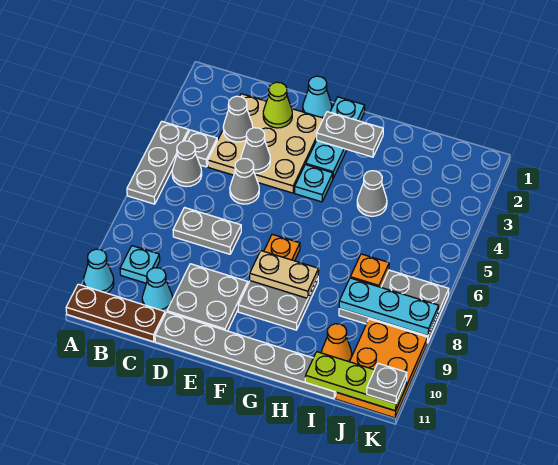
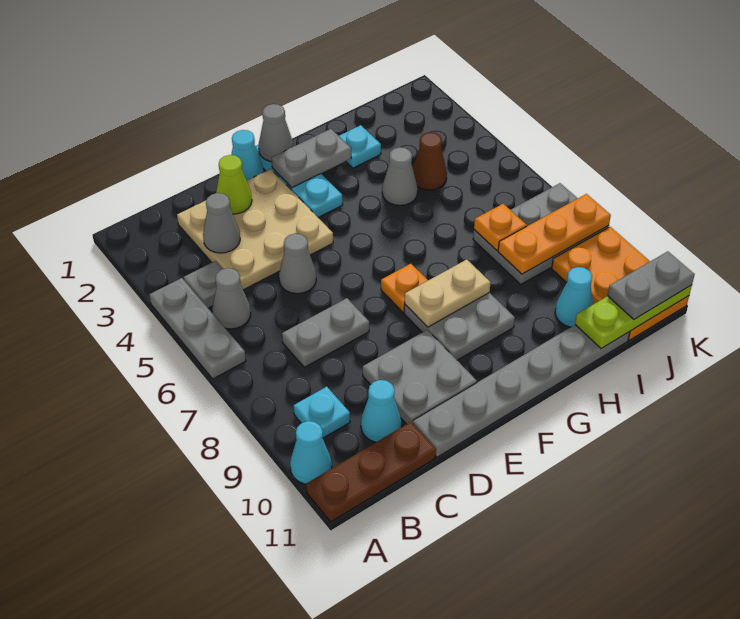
grey 1x1 cone [241,128,270,173] -> grey 1x1 cone moved to [258,104,293,162]
cyan 1x1 plate [295,164,333,202] -> cyan 1x1 plate moved to [339,125,381,168]
none -> brown 1x1 cone [413,132,447,190]
cyan 1x3 plate [339,278,439,336] -> orange 1x3 plate [498,194,611,274]
orange 1x1 cone [321,324,352,362] -> cyan 1x1 cone [555,267,593,327]
grey 1x1 plate [367,363,407,404] -> grey 1x2 plate [608,251,695,319]

